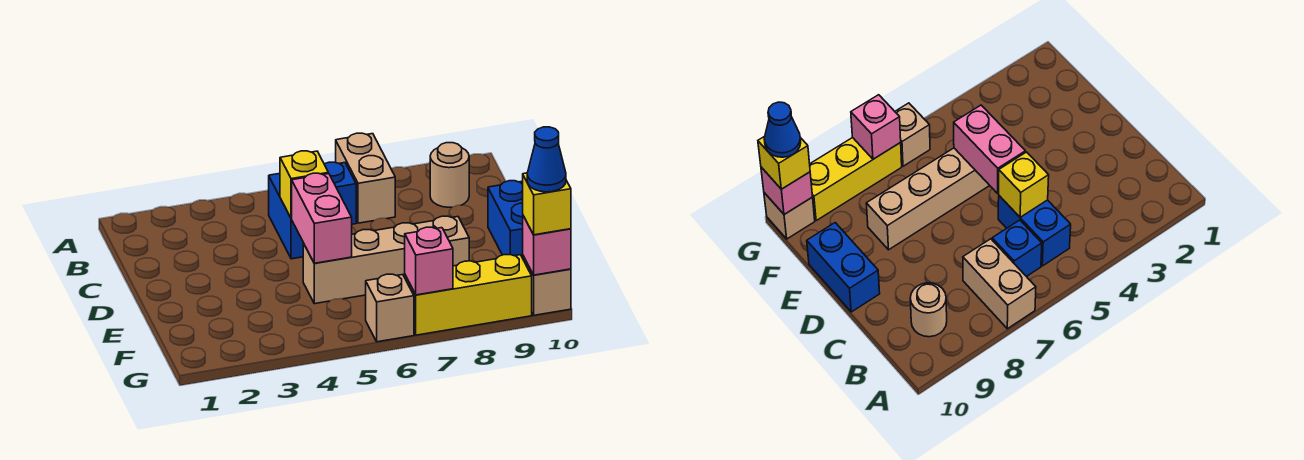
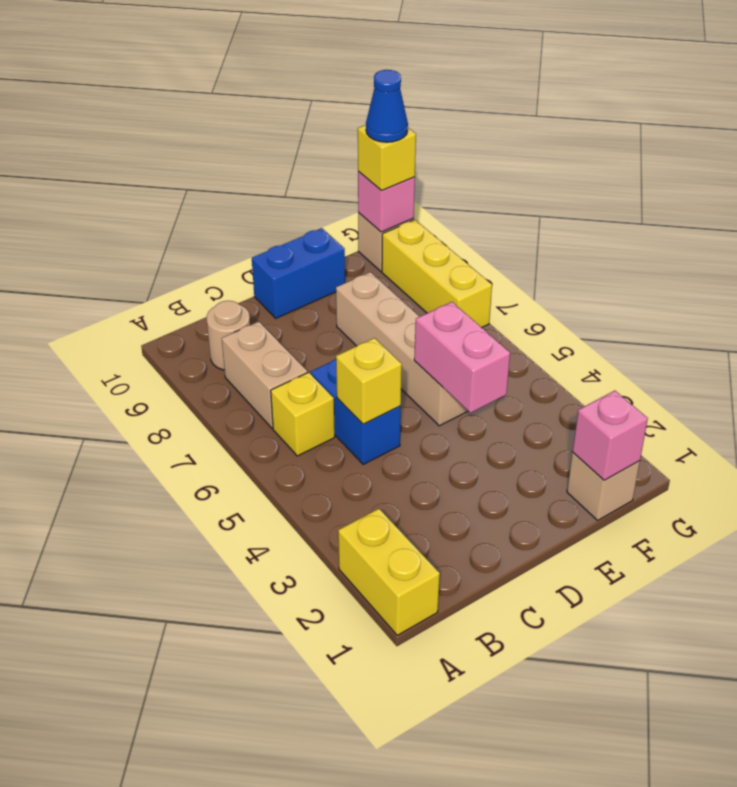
none -> yellow 1x2 brick [338,509,440,635]
tan 1x2 brick [336,133,395,223] -> tan 1x2 brick turned to [222,322,308,428]
blue 1x2 brick [269,173,303,259] -> blue 1x2 brick turned to [311,359,401,464]
blue 1x1 brick [324,162,356,224] -> yellow 1x1 brick [271,372,335,456]
pink 1x2 brick [292,173,352,263] -> pink 1x2 brick turned to [414,302,510,413]
tan 1x1 brick [366,274,414,342] -> tan 1x1 brick moved to [567,453,640,520]
pink 1x1 brick [405,227,453,295] -> pink 1x1 brick moved to [573,391,648,480]

